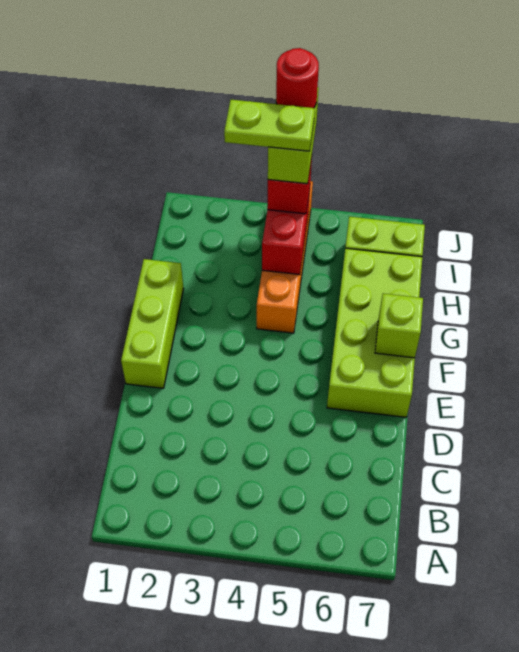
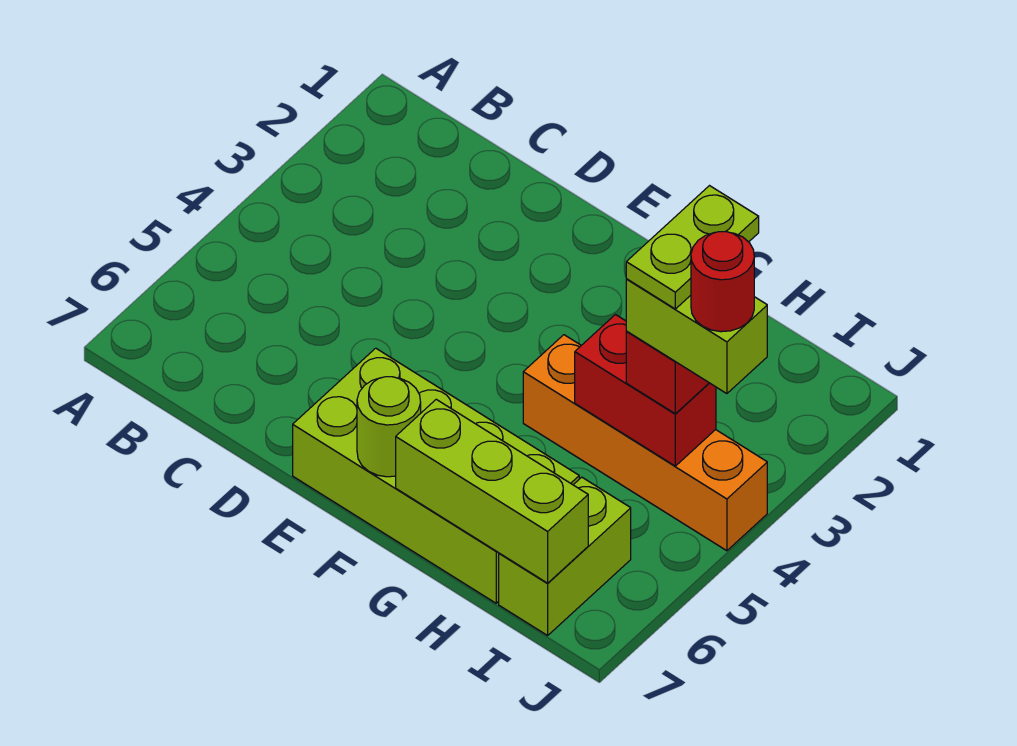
lime 1x3 brick [121,259,184,388] -> lime 1x3 brick moved to [396,399,588,583]
lime 1x1 brick [375,294,423,358] -> lime 1x1 round brick [357,377,421,477]

